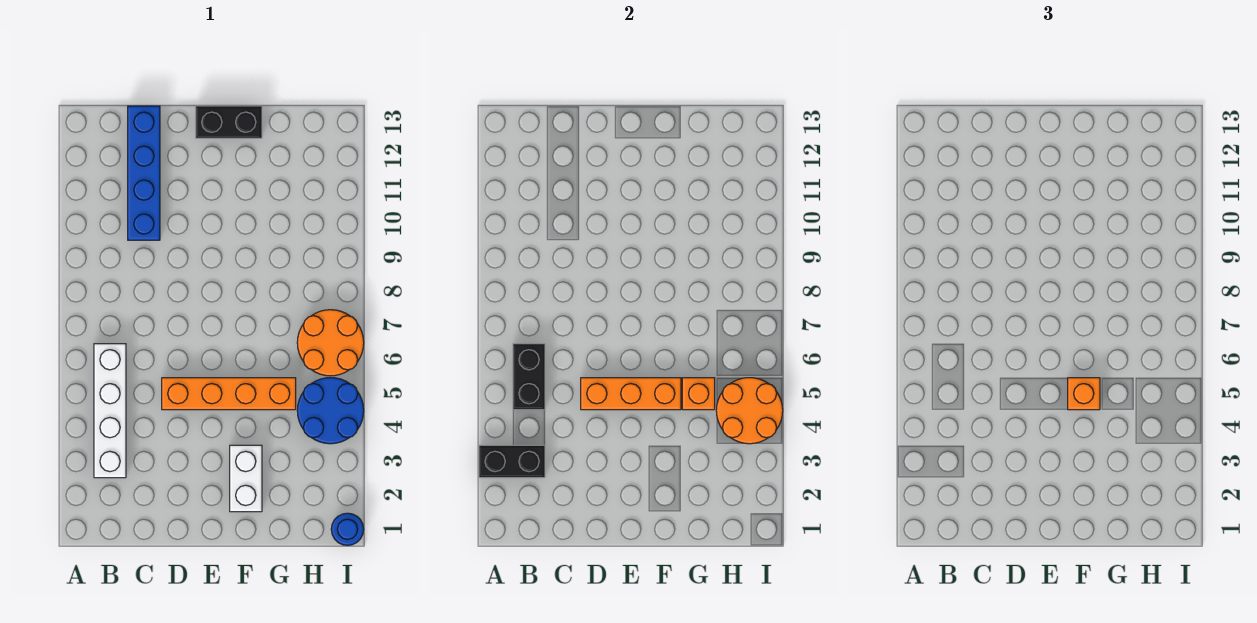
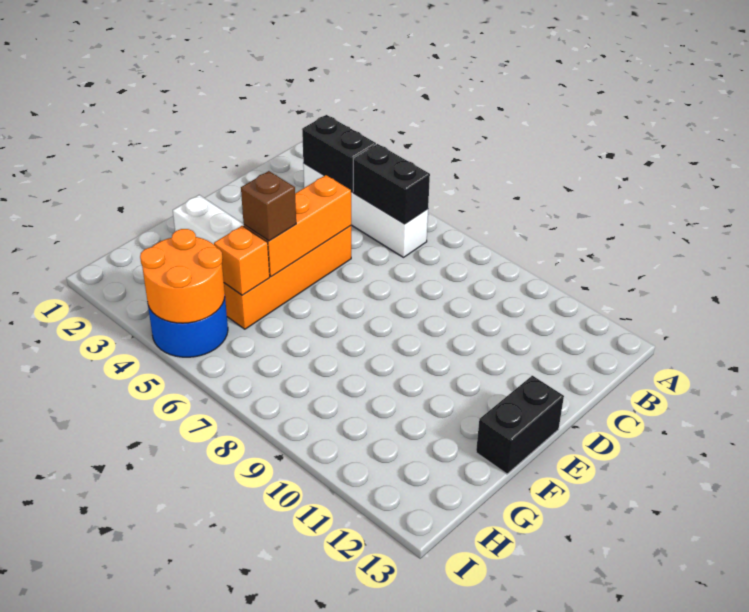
black 1x2 brick [479,445,545,478] -> black 1x2 brick turned to [302,115,376,192]
blue 1x4 brick [128,106,160,240] -> none
orange 1x1 brick [1068,378,1100,410] -> brown 1x1 brick [241,171,296,241]
orange 2x2 round brick [297,310,364,376] -> none
blue 1x1 round brick [331,513,364,545] -> none

